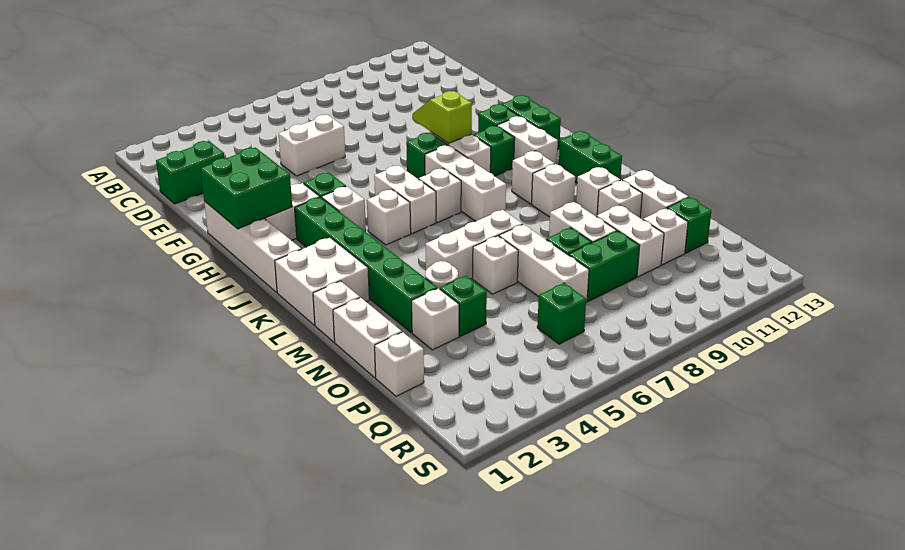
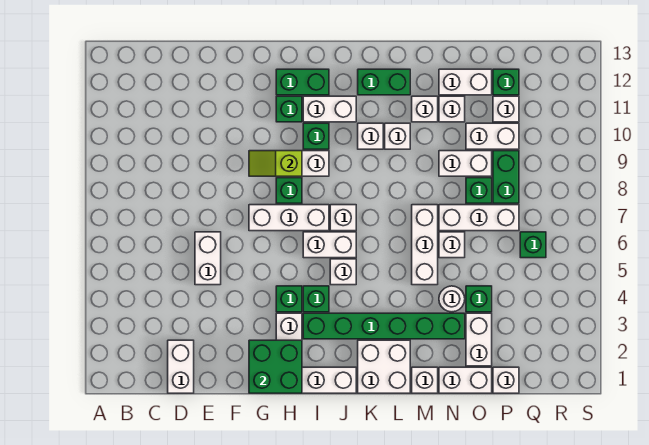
green 1x2 brick [156,141,225,204] -> white 1x2 brick [168,340,194,393]
white 1x1 brick [322,186,366,231] -> green 1x1 brick [303,286,329,312]
white 1x3 brick [425,145,506,221] -> white 1x3 brick moved to [249,205,329,231]
white 1x1 brick [412,288,459,350] -> white 1x2 brick [466,313,492,366]

